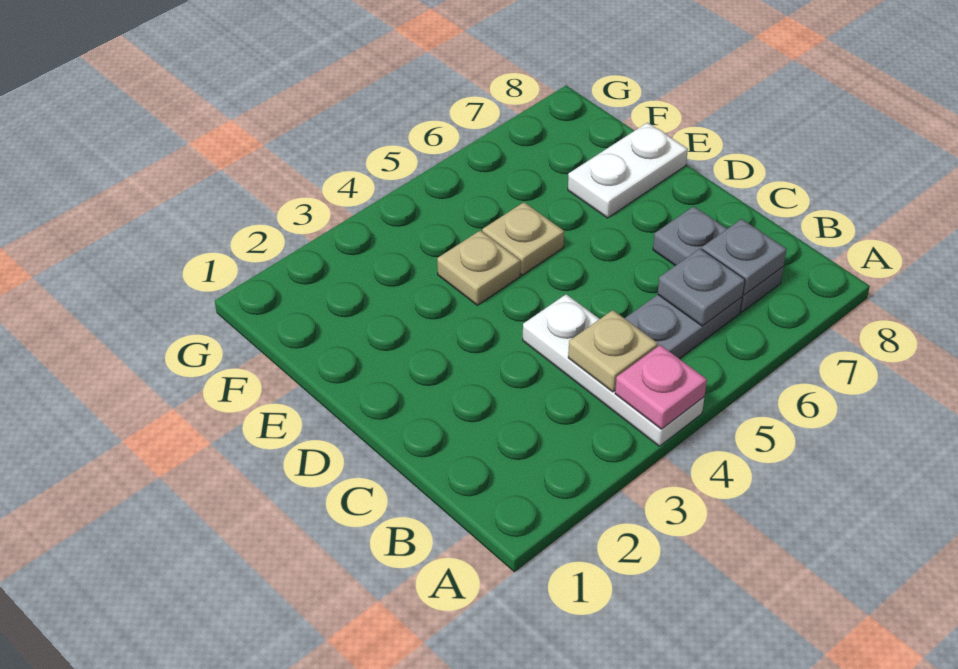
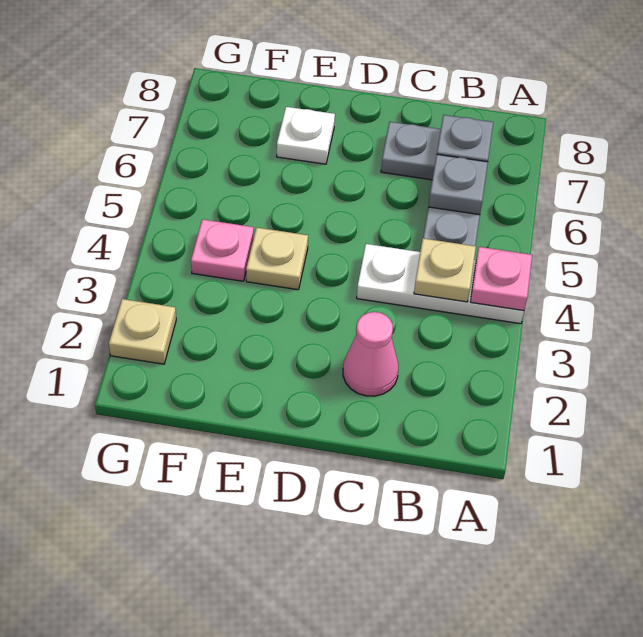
none -> pink 1x1 cone [343,312,398,396]
tan 1x1 plate [482,202,564,275] -> tan 1x1 plate moved to [109,299,176,364]
white 1x2 plate [568,123,688,218] -> white 1x1 plate [277,107,335,164]
none -> pink 1x1 plate [191,219,254,281]

